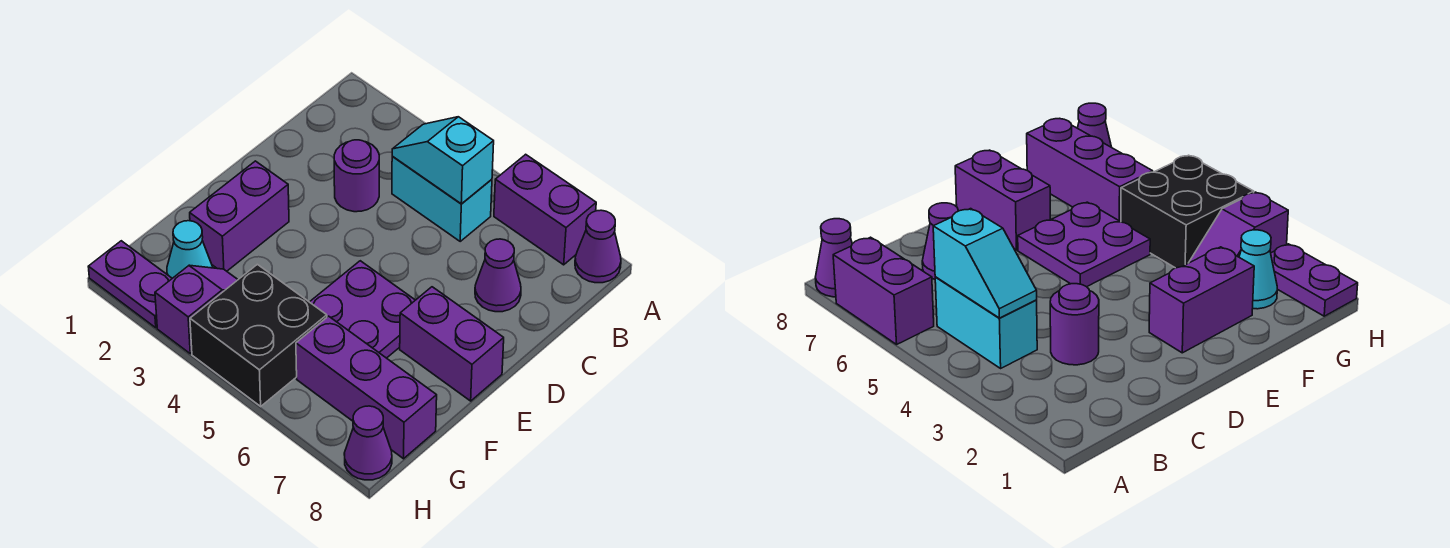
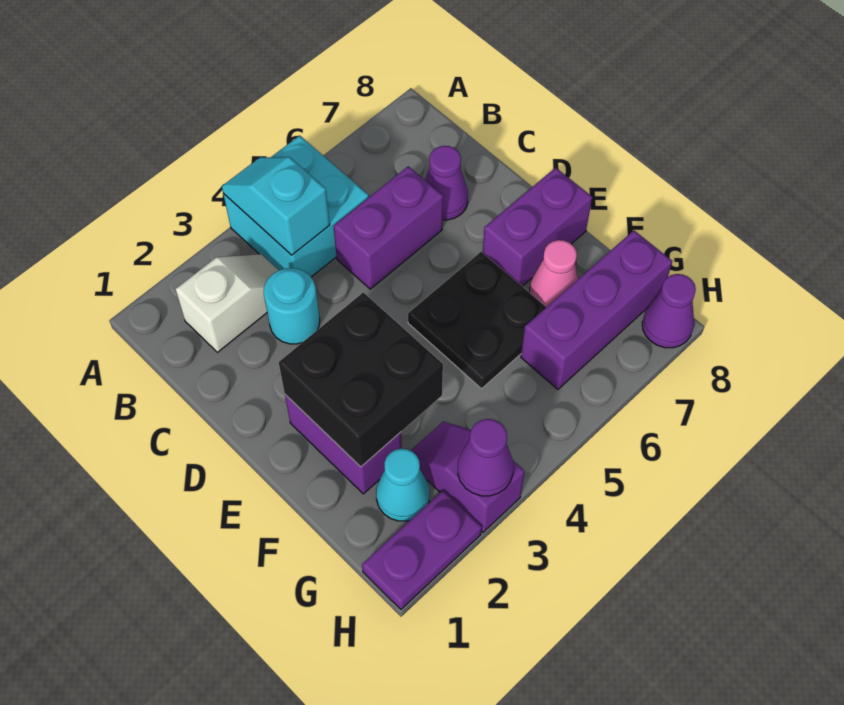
purple 1x2 brick [494,154,596,265] -> purple 1x2 brick moved to [333,166,443,289]
purple 1x1 cone [575,210,621,283] -> purple 1x1 cone moved to [458,419,514,496]
none -> white 1x2 slope [176,254,279,352]
cyan 1x2 brick [392,157,492,241] -> cyan 2x2 brick [223,135,369,277]
cyan 1x2 slope [392,117,494,204] -> cyan 1x2 slope turned to [222,157,330,255]
purple 1x1 round brick [334,140,379,212] -> cyan 1x1 round brick [264,268,320,344]
purple 2x2 plate [310,261,415,358] -> black 2x2 plate [408,252,546,389]
none -> pink 1x1 cone [530,240,578,307]
black 2x2 brick [190,264,327,406] -> black 2x2 brick moved to [279,292,443,467]

